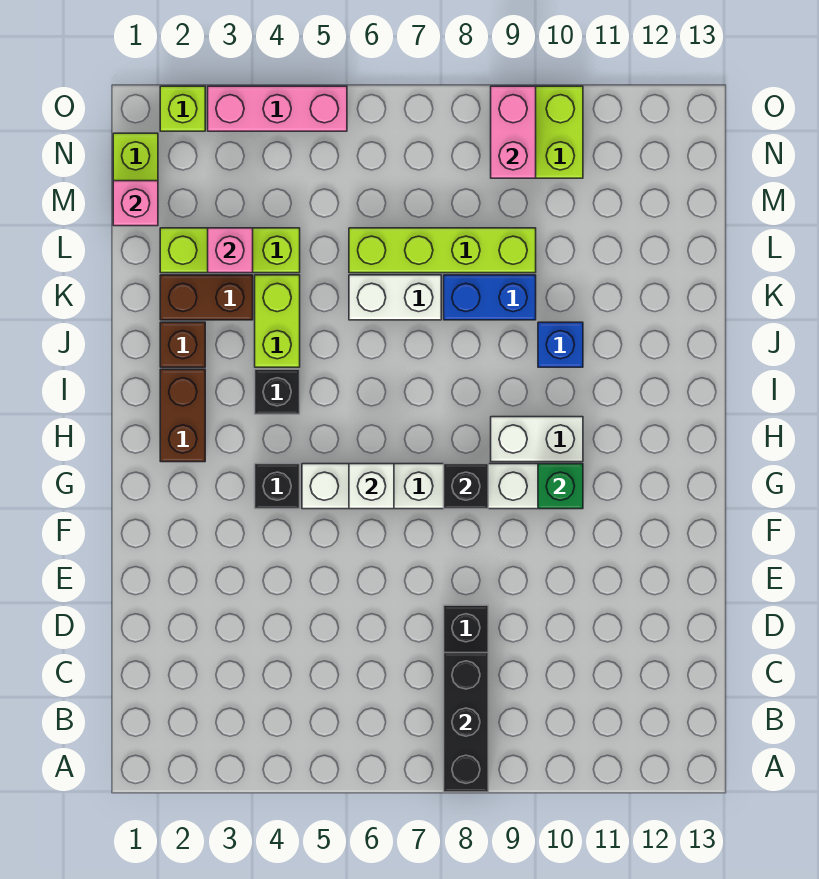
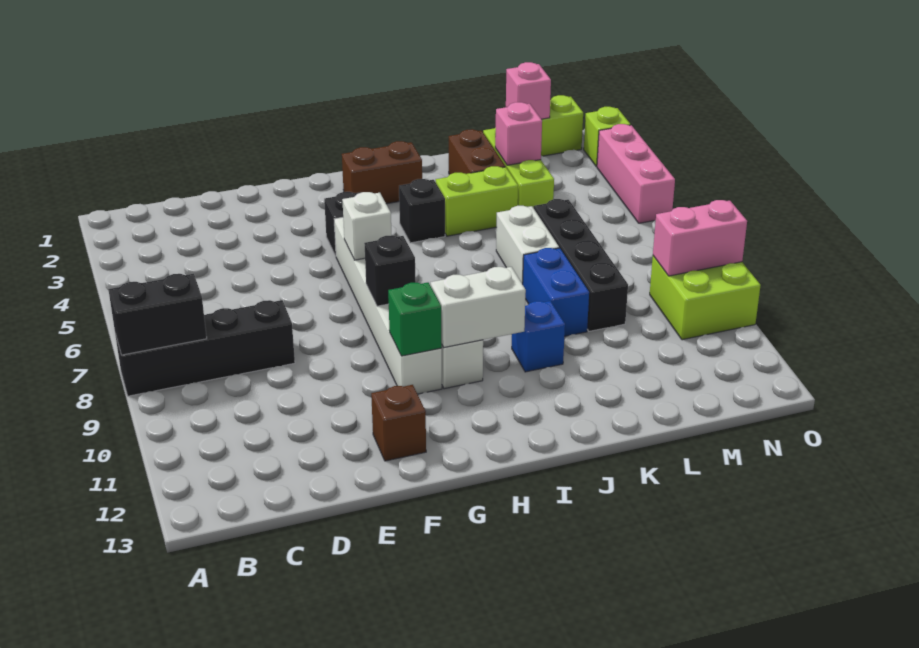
black 1x3 brick [444,653,488,792] -> black 1x2 brick [108,274,207,355]
none -> white 1x2 brick [431,267,526,347]
brown 1x1 brick [160,322,205,367] -> brown 1x1 brick moved to [371,385,426,461]
lime 1x4 brick [349,228,536,273] -> black 1x4 brick [534,199,628,331]

